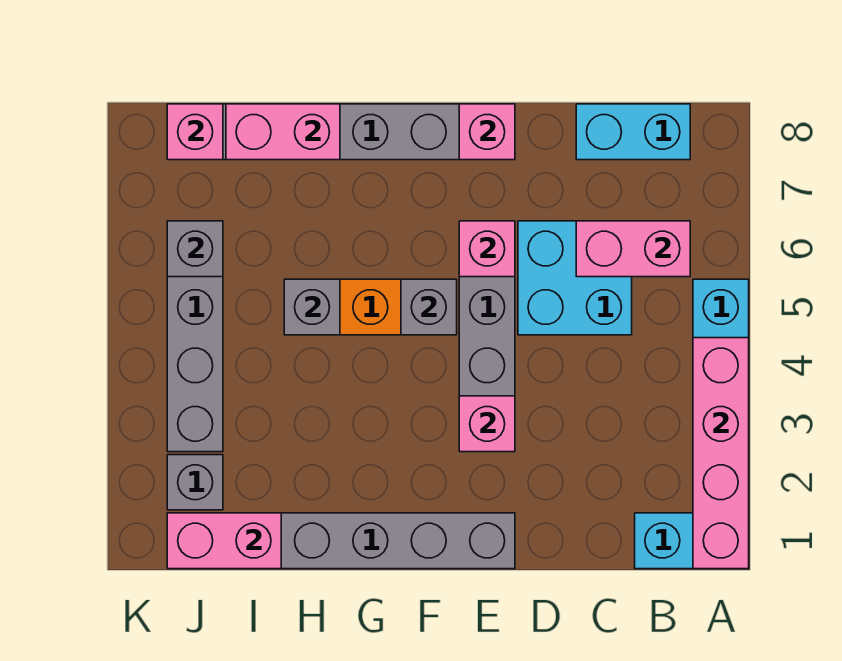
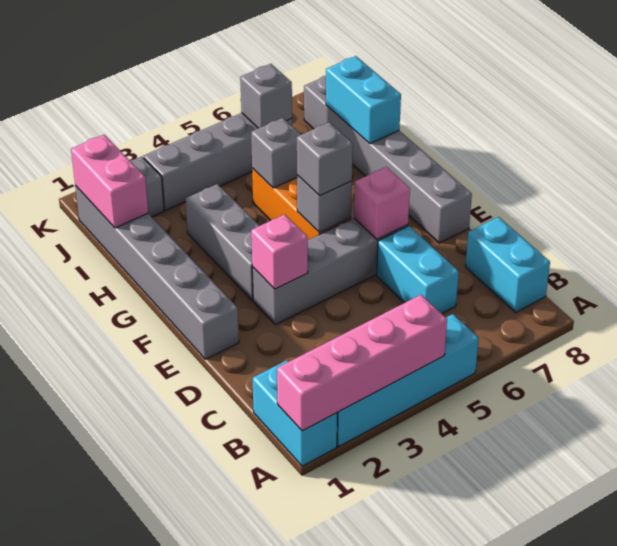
pink 1x2 brick [576,221,690,277] -> none
cyan 2x2 brick [518,221,632,335] -> cyan 1x2 brick [377,226,459,314]
pink 1x1 brick [459,104,515,160] -> none
none -> grey 1x3 brick [185,184,259,300]
none -> grey 1x1 brick [297,122,353,196]
pink 1x2 brick [226,104,340,160] -> cyan 1x2 brick [326,56,401,144]
pink 1x1 brick [167,104,223,160] -> none

